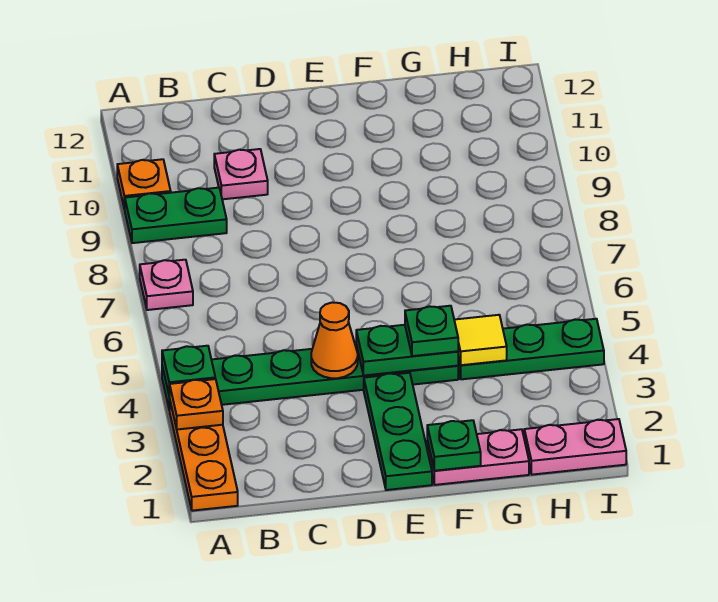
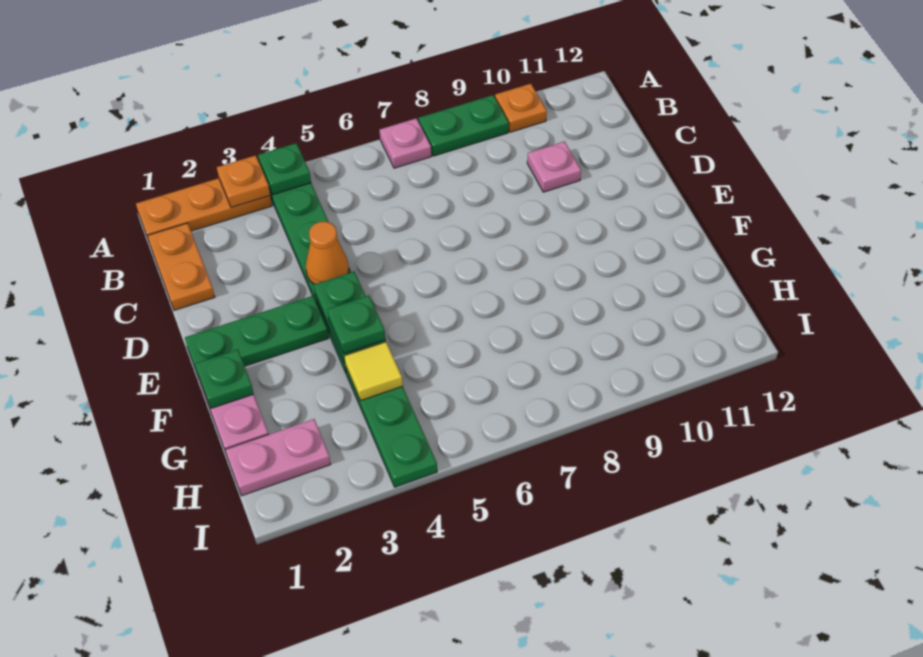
green 1x2 plate [125,188,227,243] -> green 1x2 plate turned to [419,95,509,156]
none -> orange 1x2 plate [147,223,215,310]
pink 1x2 plate [524,419,626,475] -> pink 1x2 plate turned to [225,419,331,496]

